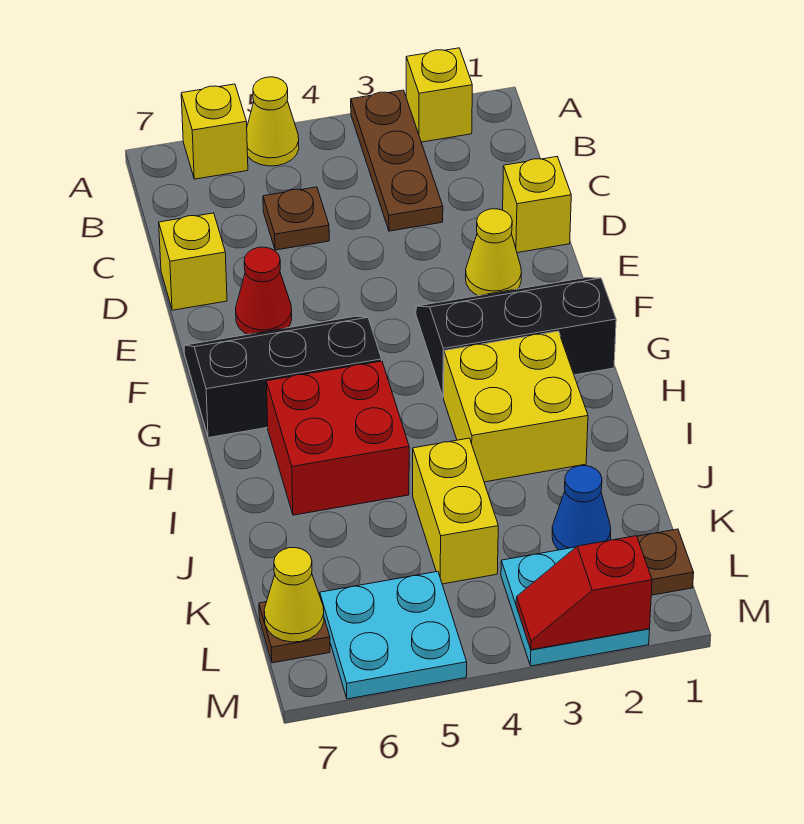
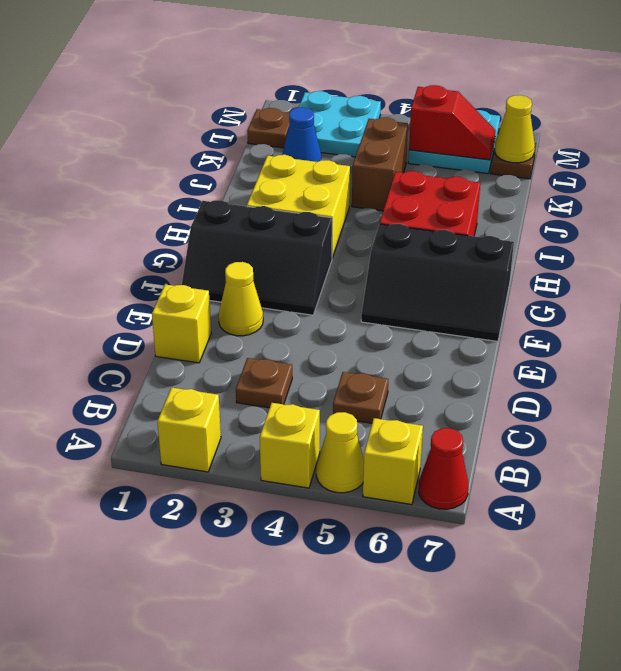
brown 1x3 plate [351,90,443,231] -> brown 1x1 plate [236,358,292,408]
yellow 1x1 brick [159,213,227,310] -> yellow 1x1 brick moved to [260,403,320,488]
red 1x1 cone [236,247,292,334] -> red 1x1 cone moved to [419,428,468,509]
yellow 1x2 brick [413,438,498,584] -> brown 1x2 brick [352,117,408,211]
red 1x2 slope [516,536,652,650] -> red 1x2 slope moved to [409,85,496,160]

